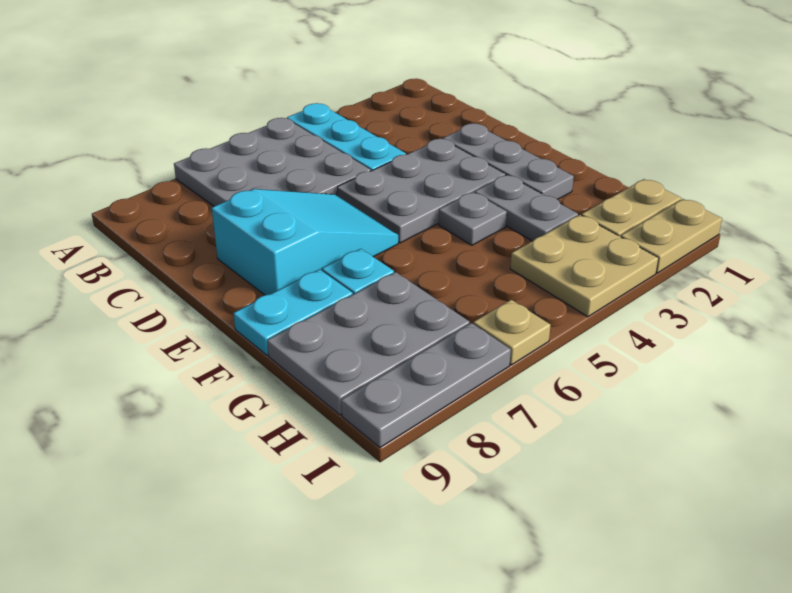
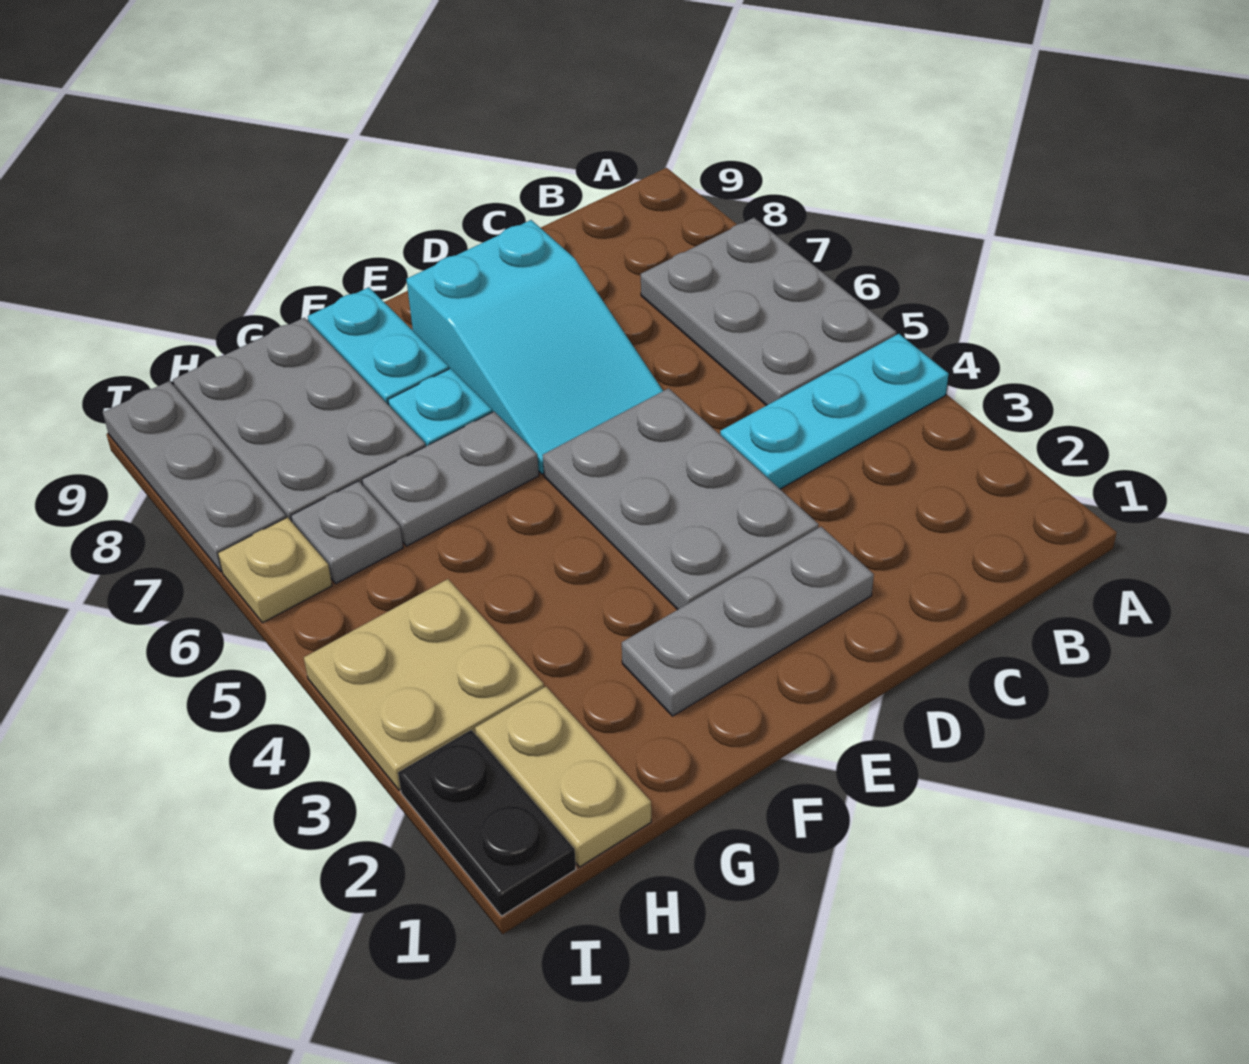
grey 3x3 plate [174,118,371,206] -> grey 2x3 plate [641,218,896,406]
grey 1x2 plate [475,175,578,241] -> grey 1x2 plate moved to [362,412,539,546]
grey 1x1 plate [439,192,507,245] -> grey 1x1 plate moved to [291,481,403,584]
tan 1x2 plate [621,199,722,273] -> black 1x2 plate [398,730,576,916]

